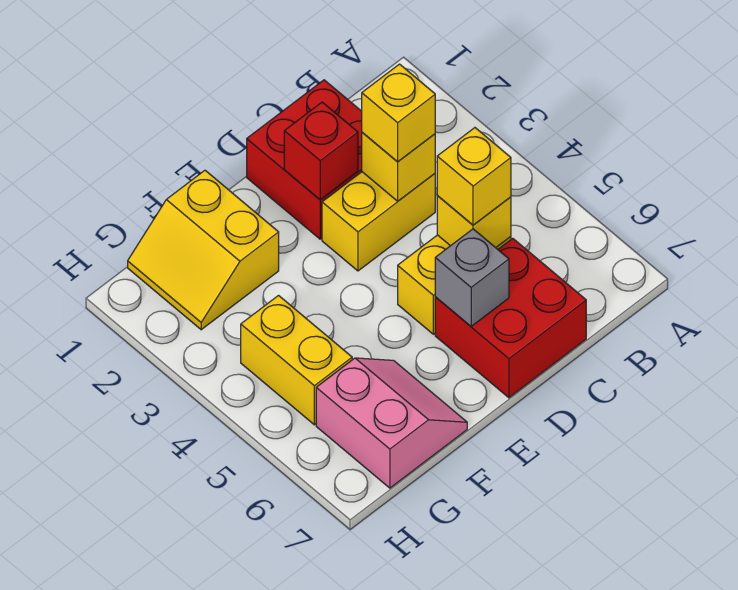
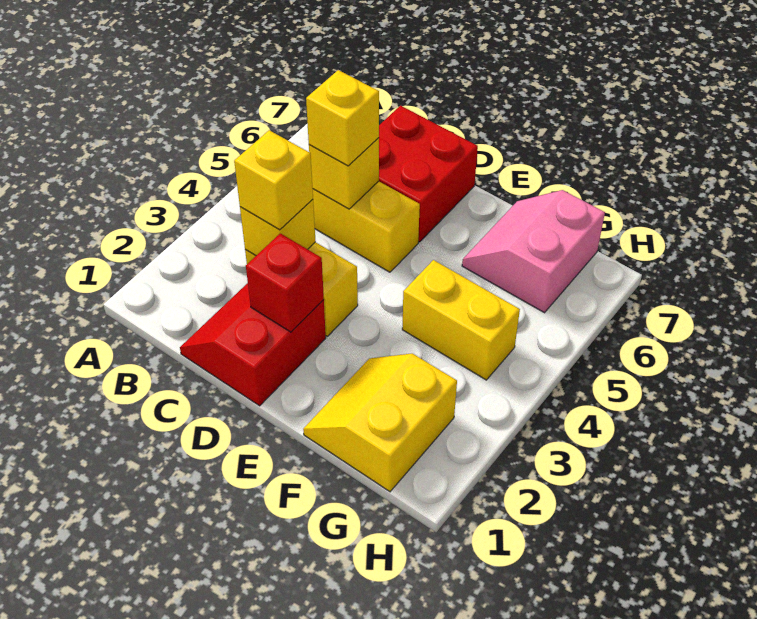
red 2x2 brick [247,80,362,239] -> red 2x2 slope [180,283,326,406]
grey 1x1 brick [435,229,509,326] -> none
yellow 2x2 slope [128,170,279,330] -> yellow 2x2 slope turned to [303,353,457,492]
yellow 1x2 brick [241,296,352,425] -> yellow 1x2 brick turned to [402,260,520,380]

